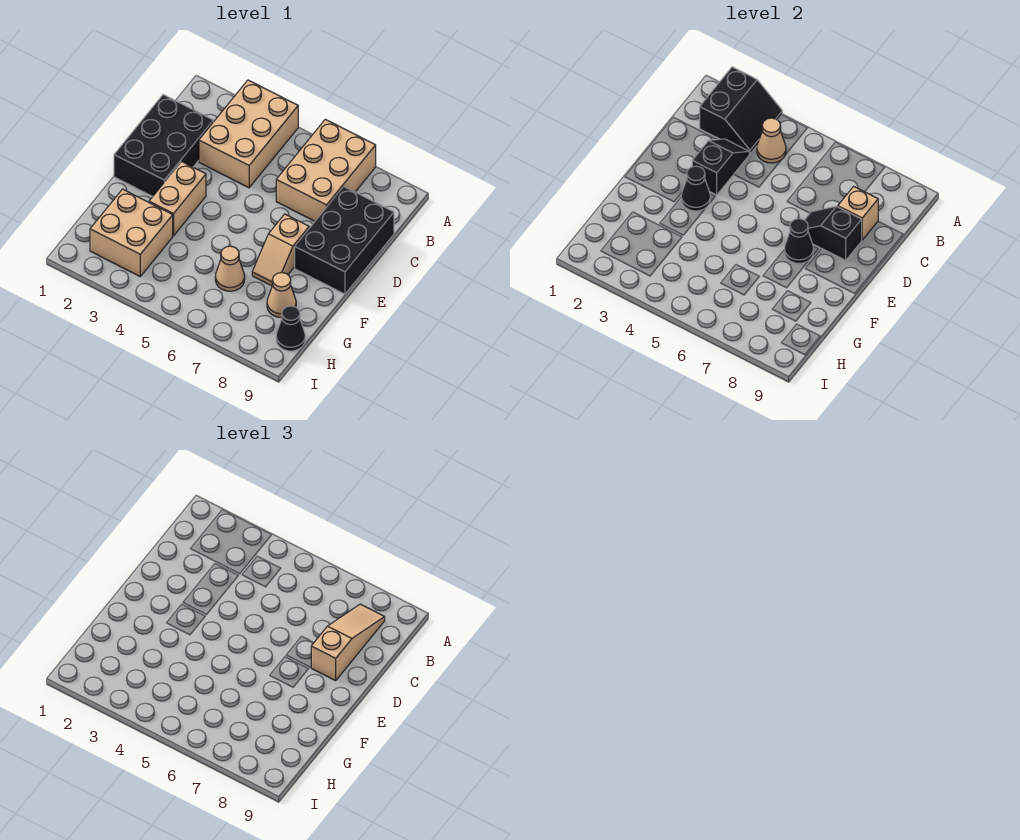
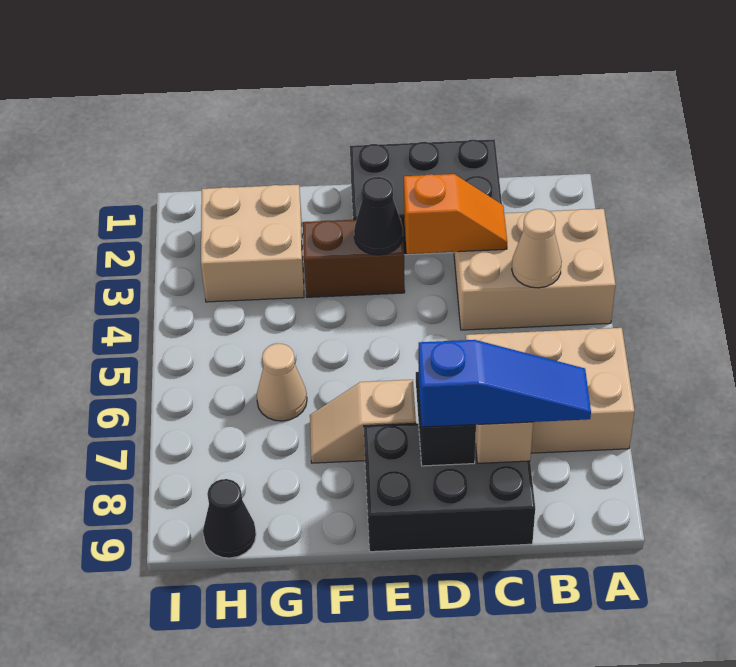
black 2x2 slope [700,67,782,154] -> none
tan 1x3 slope [311,604,385,681] -> blue 1x3 slope [419,340,591,427]
black 1x2 slope [692,139,749,195] -> orange 1x2 slope [404,174,507,254]
tan 1x2 brick [149,162,206,236] -> brown 1x2 brick [303,218,405,297]
black 1x1 cone [784,219,814,263] -> none
tan 1x1 cone [267,273,296,318] -> none

